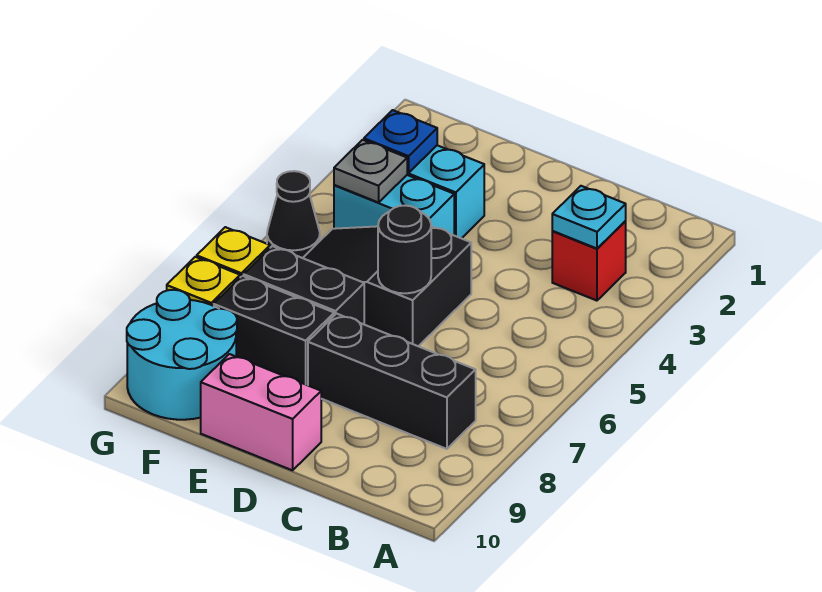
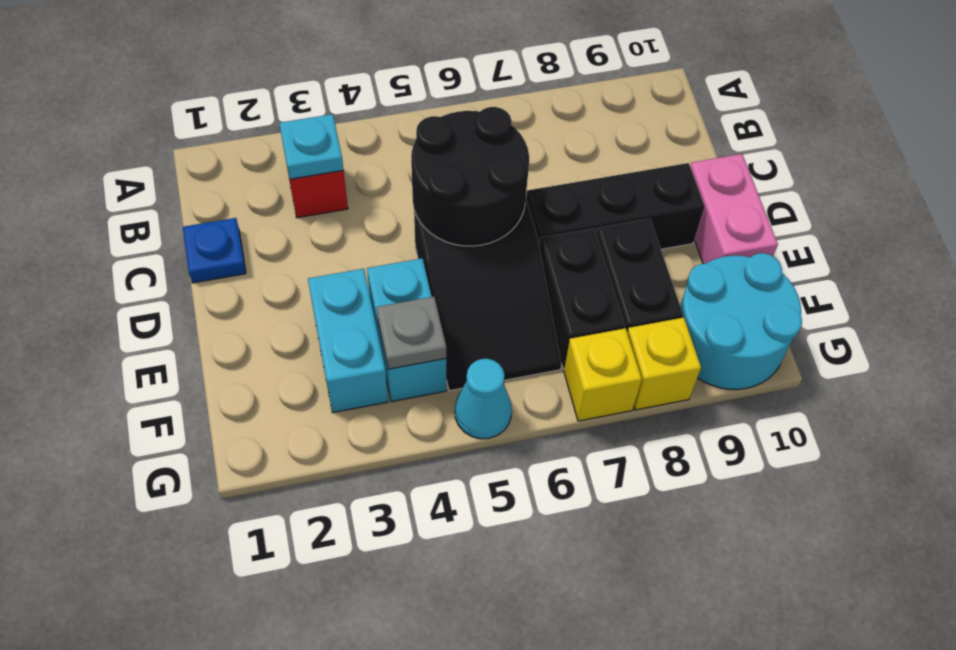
black 1x3 brick [308,314,476,449] -> black 1x3 brick turned to [526,163,705,249]
black 1x1 round brick [378,205,431,293] -> black 2x2 round brick [411,107,529,246]
blue 1x1 plate [364,110,437,173] -> blue 1x1 plate moved to [183,218,246,283]
black 1x1 cone [267,171,320,258] -> cyan 1x1 cone [455,359,512,439]

